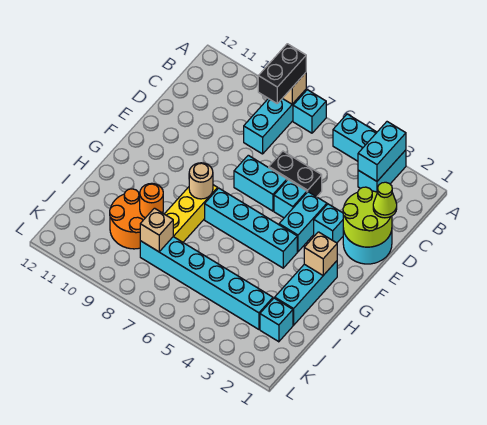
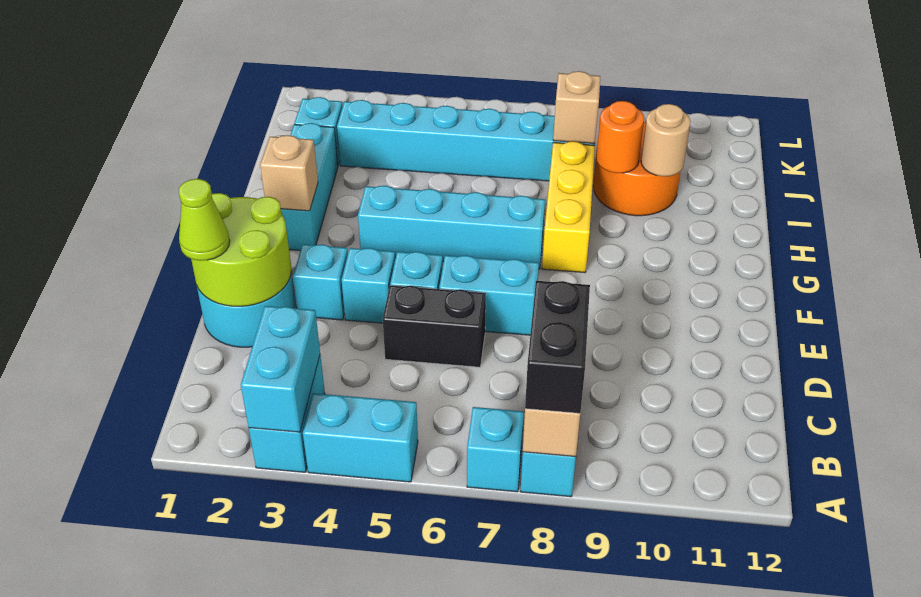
cyan 1x2 brick [279,192,327,252] -> cyan 1x1 brick [342,248,395,323]
tan 1x1 round brick [189,163,213,199] -> tan 1x1 round brick moved to [641,104,691,176]

